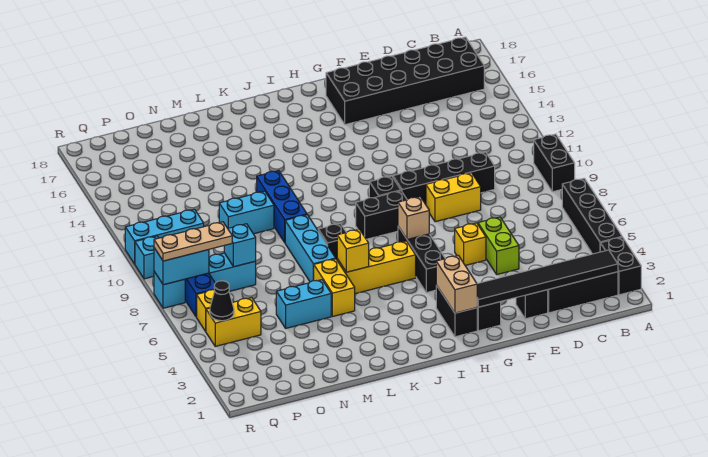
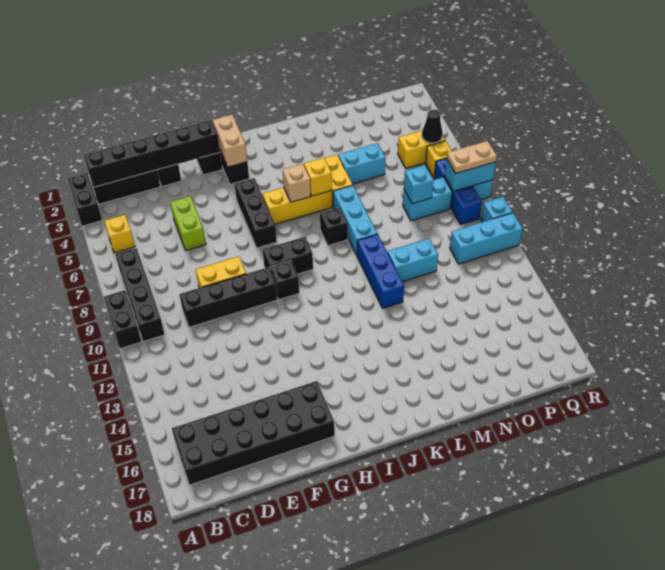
black 1x4 brick [562,178,622,254] -> black 1x4 brick moved to [116,248,165,342]
black 1x6 tile [477,250,618,307] -> black 1x6 brick [84,120,220,187]
yellow 1x1 brick [455,223,486,266] -> yellow 1x1 brick moved to [105,215,135,253]
tan 1x1 brick [398,197,429,240] -> tan 1x1 brick moved to [283,164,311,202]
tan 1x3 plate [154,222,232,261] -> tan 1x2 plate [447,141,497,173]

